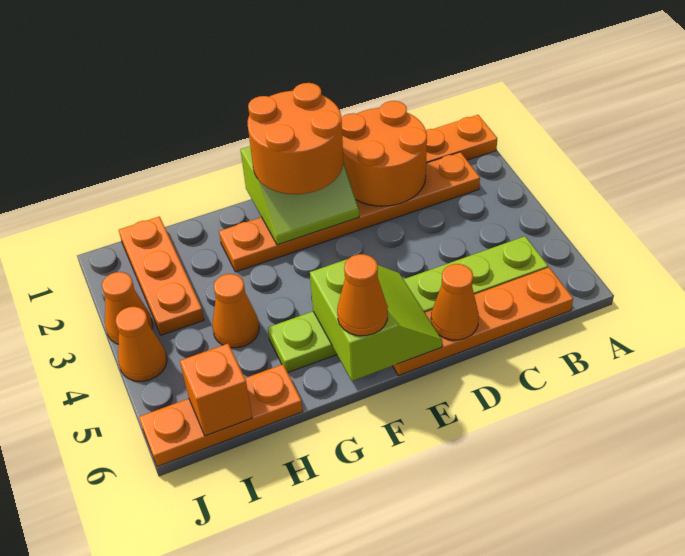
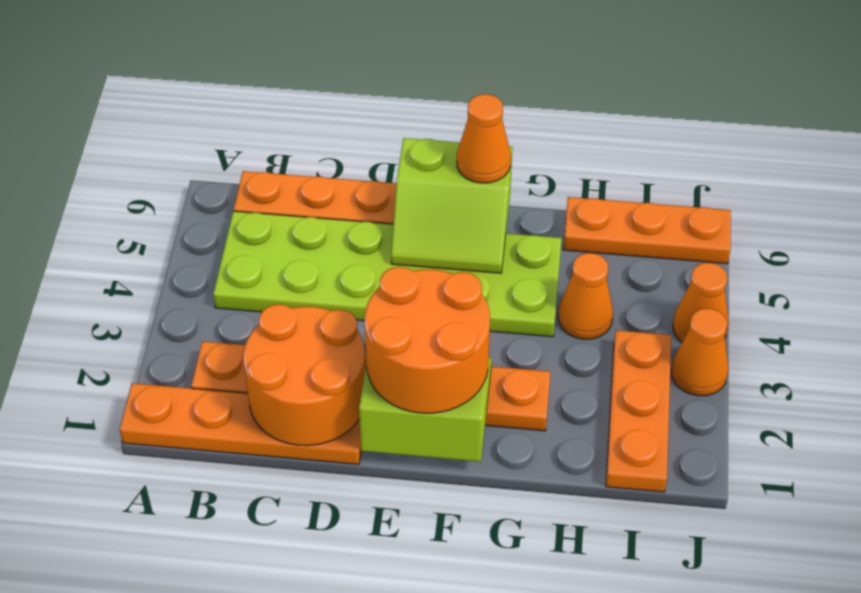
lime 1x6 plate [268,236,548,372] -> lime 2x6 plate [213,211,562,337]
orange 1x1 cone [431,264,479,340] -> none
lime 2x2 slope [310,259,442,381] -> lime 2x2 slope turned to [391,138,513,273]
orange 1x1 brick [180,344,252,436] -> none

